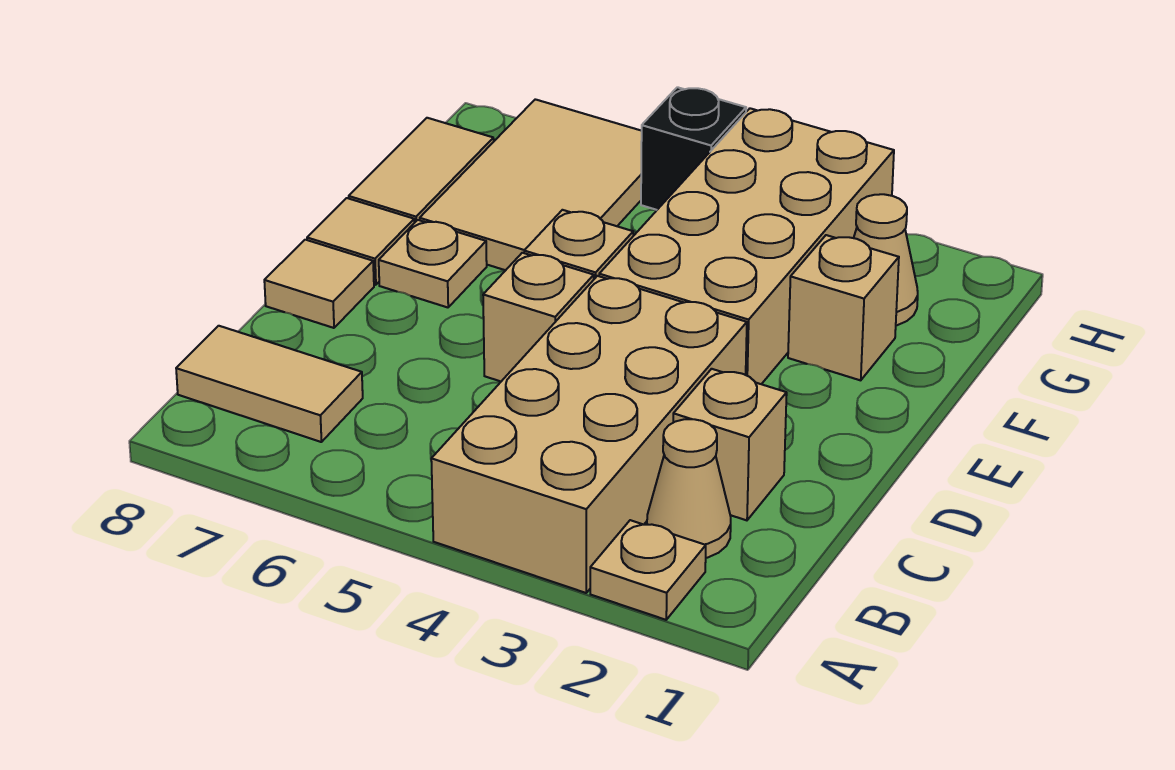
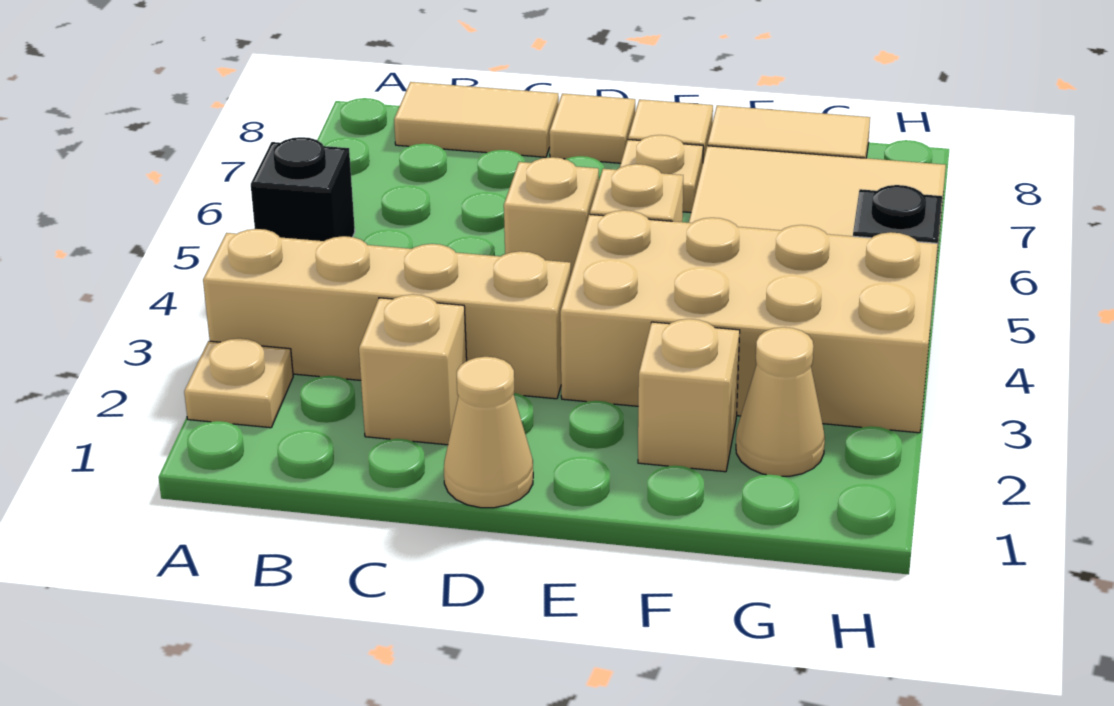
tan 2x4 brick [431,276,747,593] -> tan 1x4 brick [203,229,571,399]
none -> black 1x1 brick [251,137,355,241]
tan 1x1 cone [647,419,731,558] -> tan 1x1 cone moved to [444,357,533,508]
tan 1x2 tile [176,326,363,442] -> tan 1x2 tile turned to [394,82,559,157]

